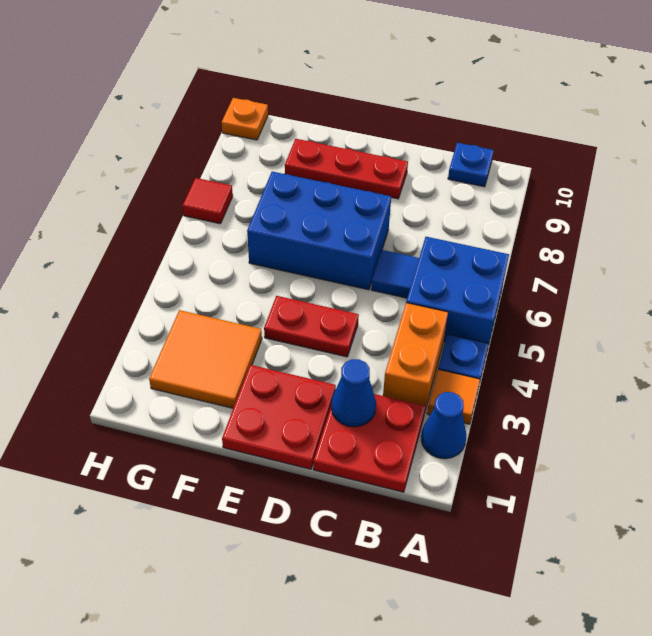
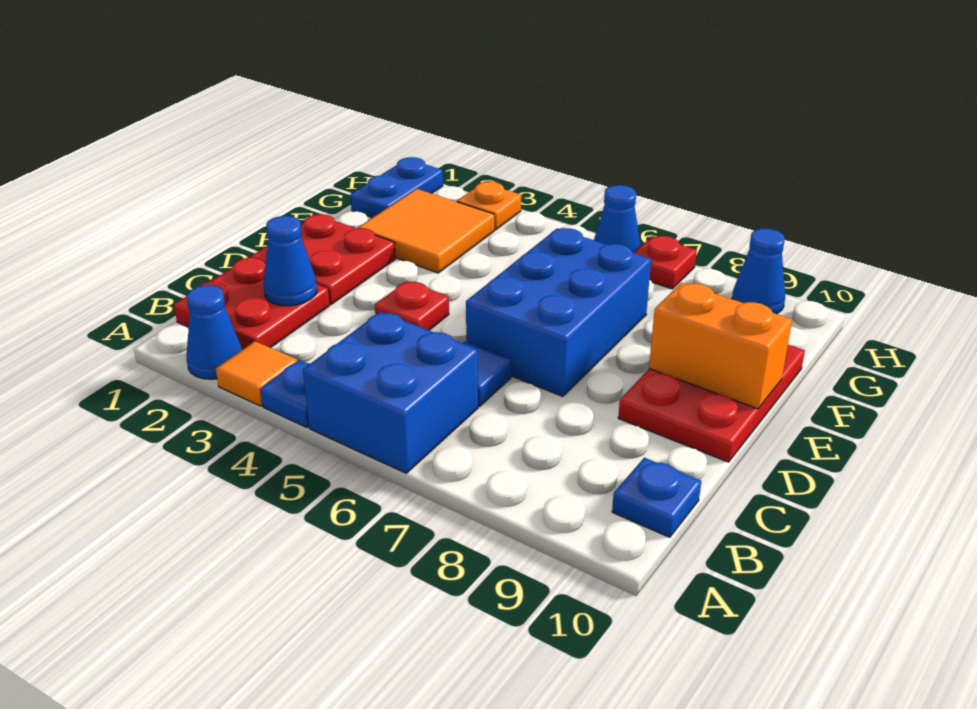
orange 1x2 brick [383,303,448,410] -> orange 1x2 brick moved to [649,283,792,409]
red 1x2 plate [264,296,359,357] -> red 1x1 plate [375,281,449,330]
red 1x3 plate [285,139,408,199] -> red 2x3 plate [618,345,805,462]
none -> blue 1x2 plate [350,157,443,218]
none -> blue 1x1 cone [594,185,641,253]
red 1x1 tile [183,178,233,224] -> red 1x1 plate [634,236,697,289]
none -> blue 1x1 cone [732,228,785,314]
orange 1x1 plate [222,98,268,140] -> orange 1x1 plate moved to [457,182,521,230]

